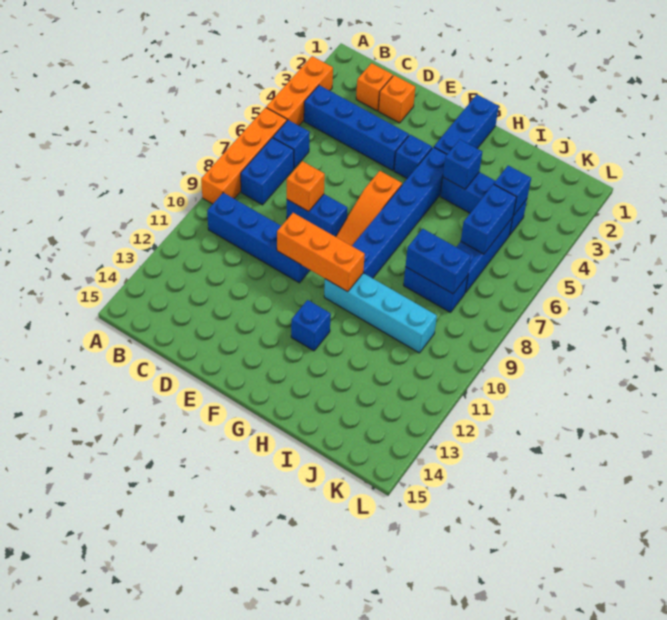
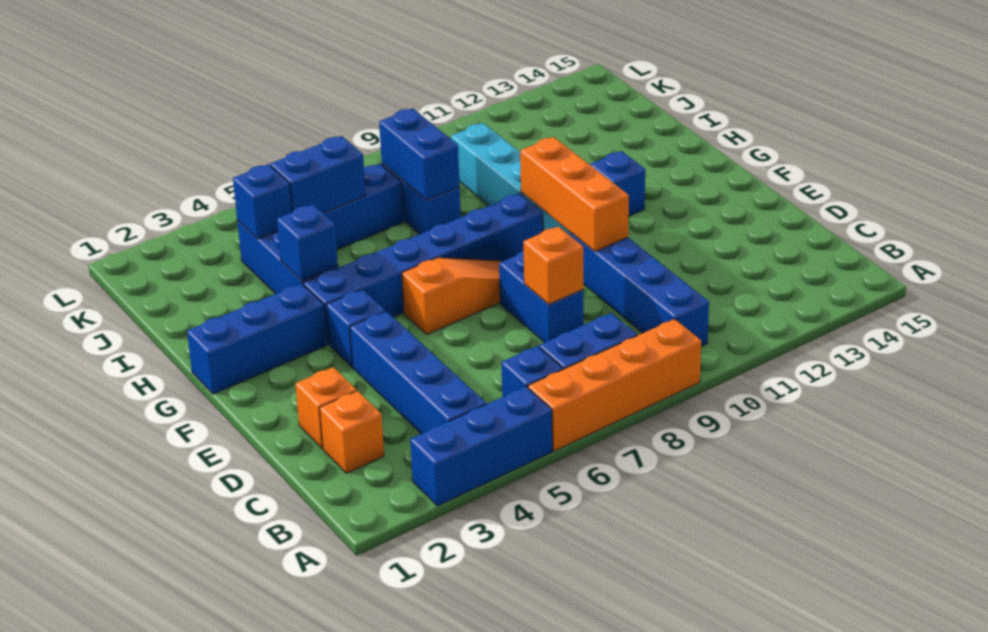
orange 1x3 brick [266,56,333,126] -> blue 1x3 brick [410,387,552,506]

